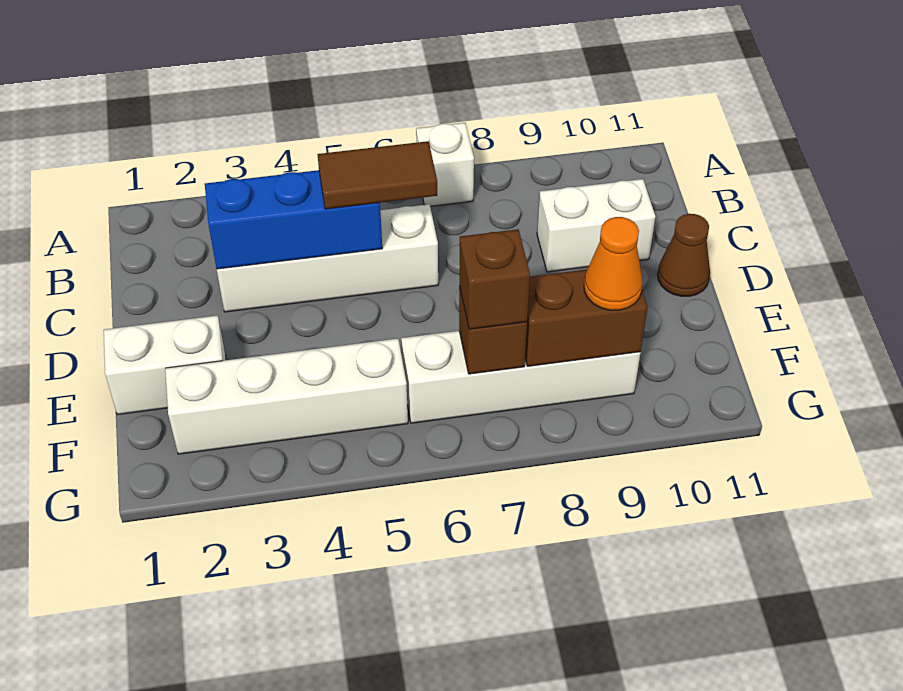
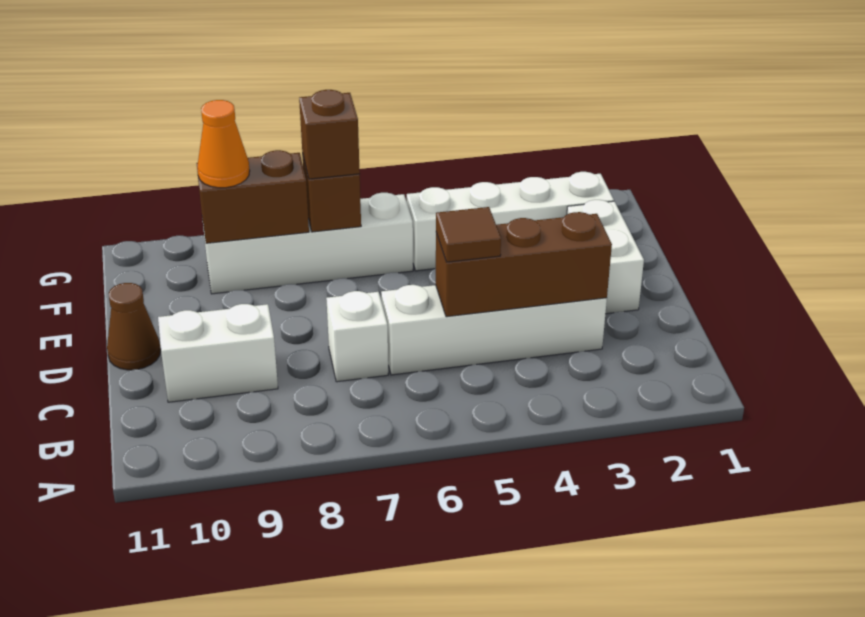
white 1x1 brick [416,123,474,206] -> white 1x1 brick moved to [326,291,388,382]
blue 1x3 brick [205,170,382,269] -> brown 1x3 brick [436,212,612,317]
brown 1x2 tile [317,141,437,209] -> brown 1x1 tile [436,207,501,262]
white 1x2 brick [104,315,226,415] -> white 1x2 brick turned to [567,200,644,314]

